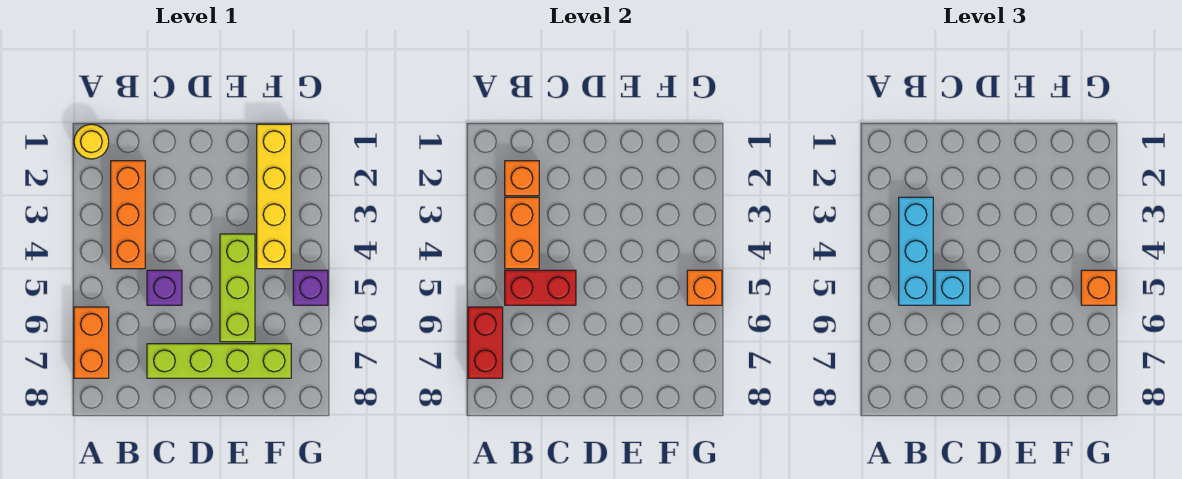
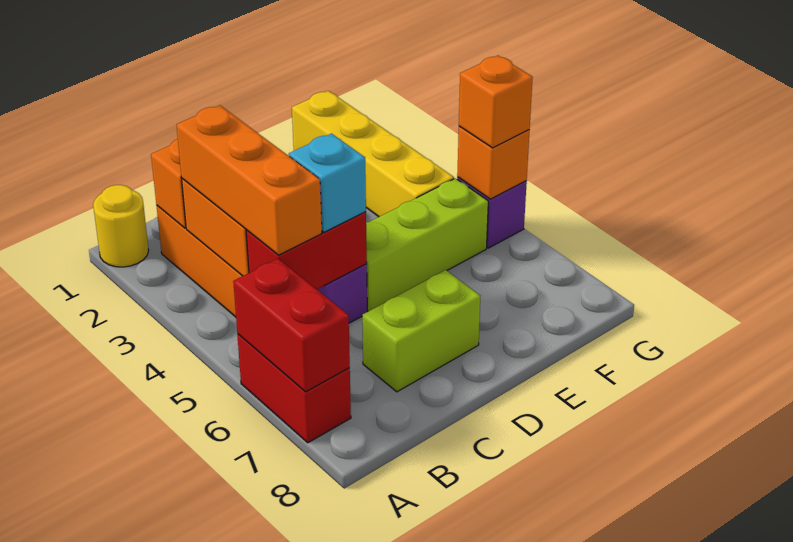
orange 1x2 brick [74,307,109,378] -> red 1x2 brick [237,334,351,443]
cyan 1x3 brick [899,197,933,305] -> orange 1x3 brick [177,105,322,255]
lime 1x4 brick [147,344,291,378] -> lime 1x2 brick [362,270,480,392]
lime 1x3 brick [220,234,255,342] -> lime 1x3 brick turned to [366,178,488,311]

